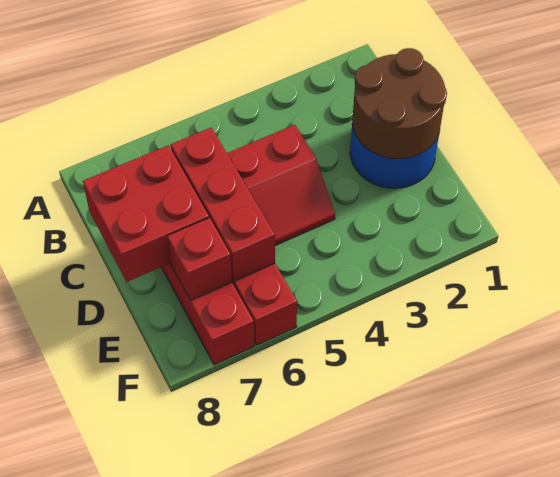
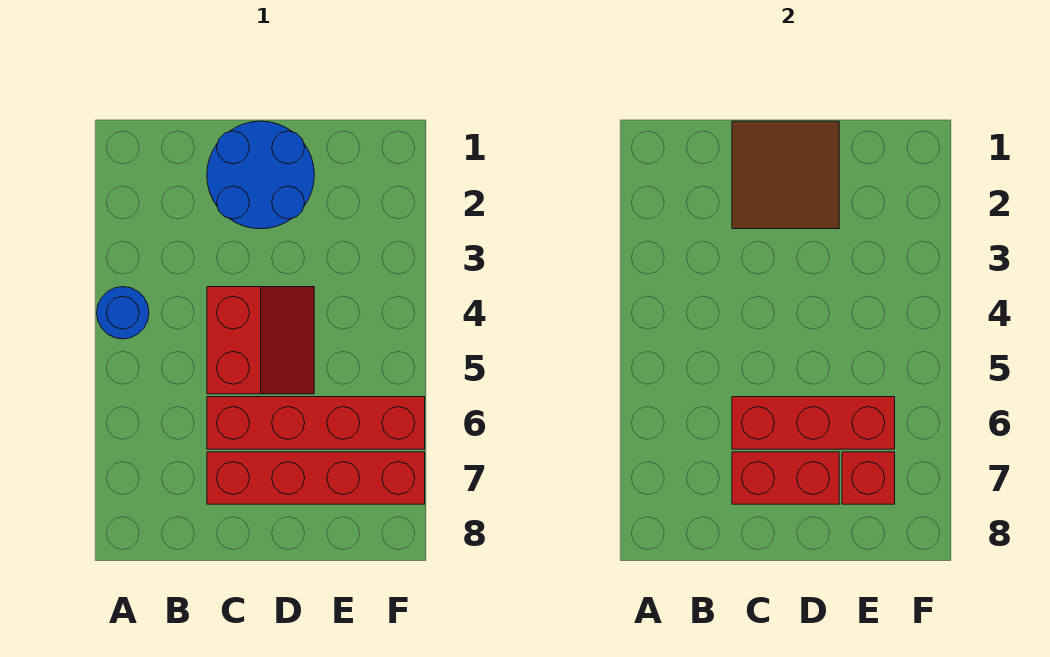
none -> blue 1x1 round brick [97,287,149,339]
brown 2x2 round brick [352,48,447,159] -> brown 2x2 tile [732,121,839,229]
red 2x2 brick [83,145,209,282] -> red 1x2 brick [732,452,839,504]

